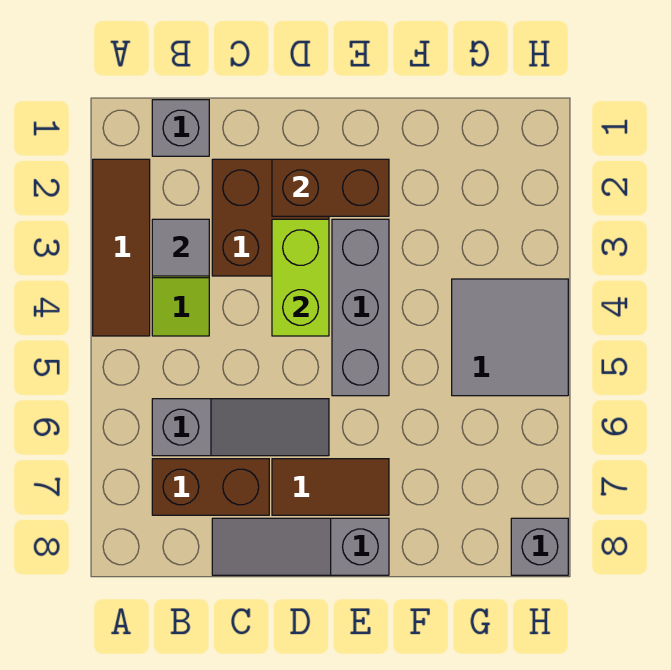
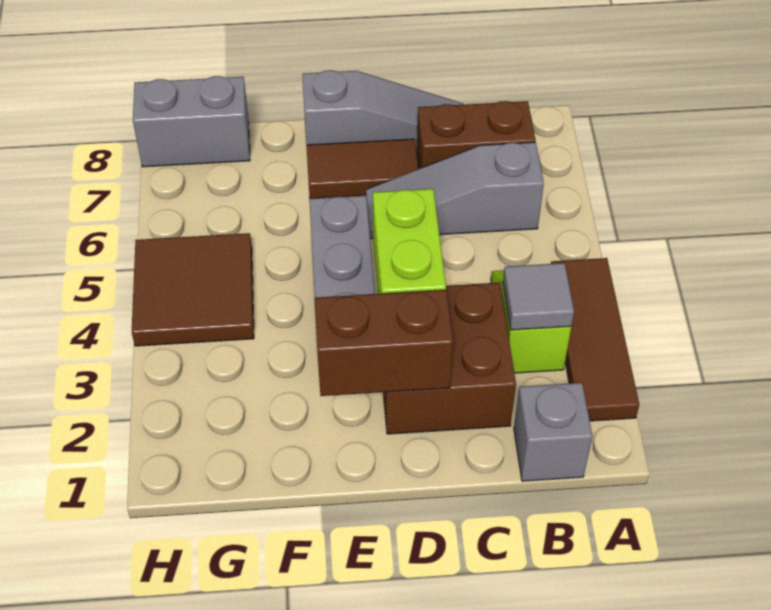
grey 2x2 tile [452,279,568,396] -> brown 2x2 tile [132,233,254,346]
grey 1x1 brick [511,518,568,575] -> grey 1x2 brick [133,76,250,167]

